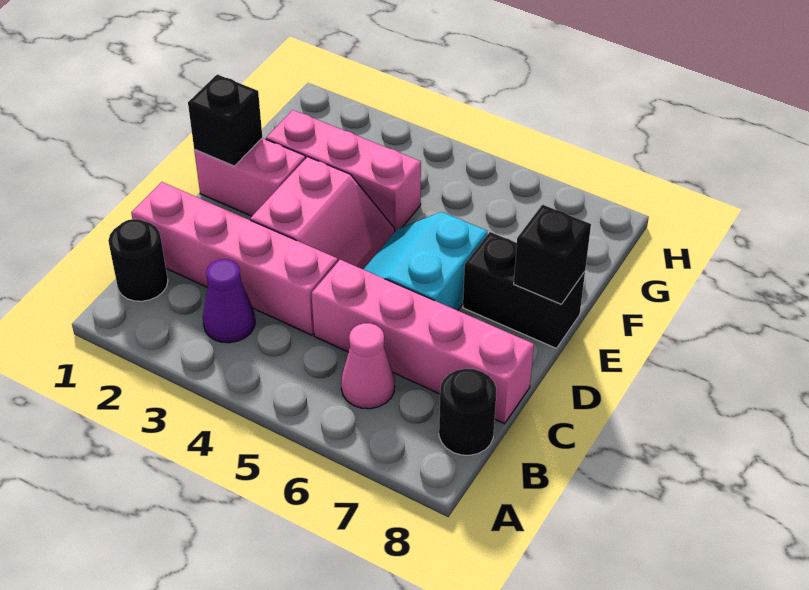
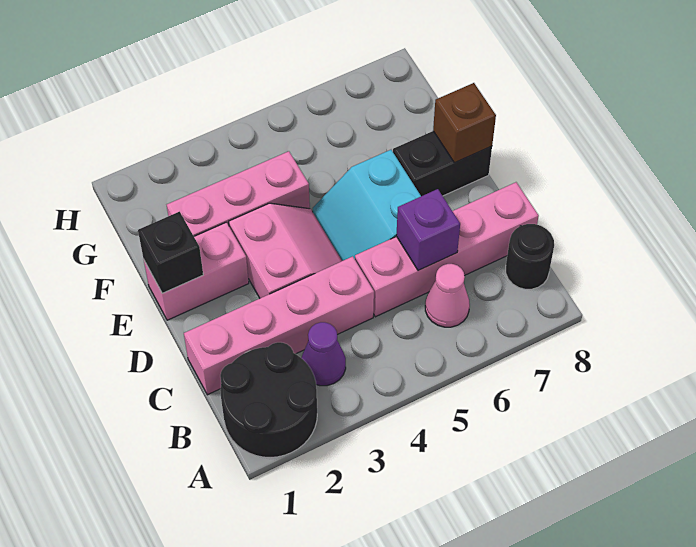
black 1x1 round brick [108,219,168,301] -> black 2x2 round brick [220,342,317,458]
none -> purple 1x1 brick [396,189,460,270]
black 1x1 brick [514,205,591,304] -> brown 1x1 brick [433,83,496,163]

